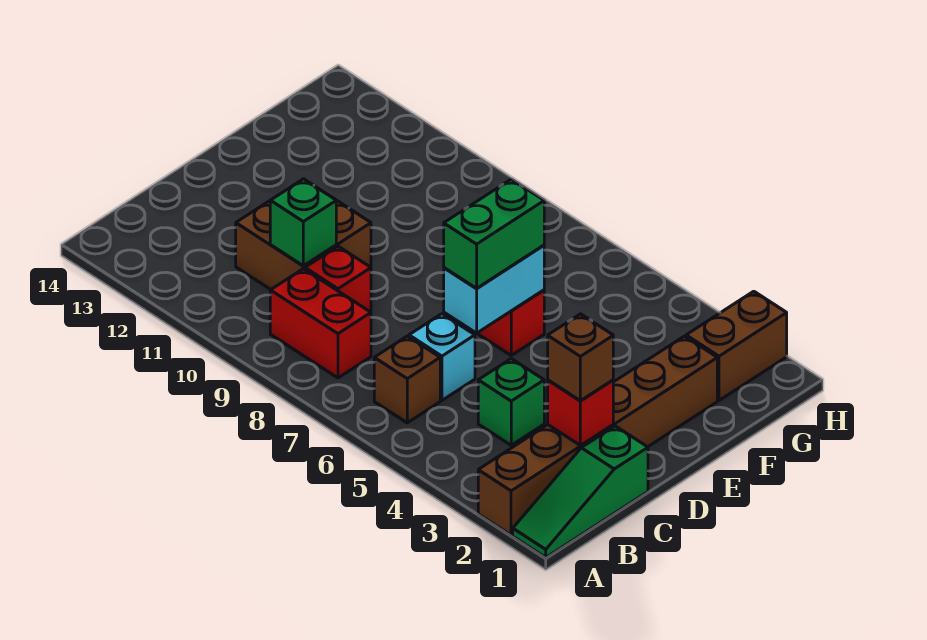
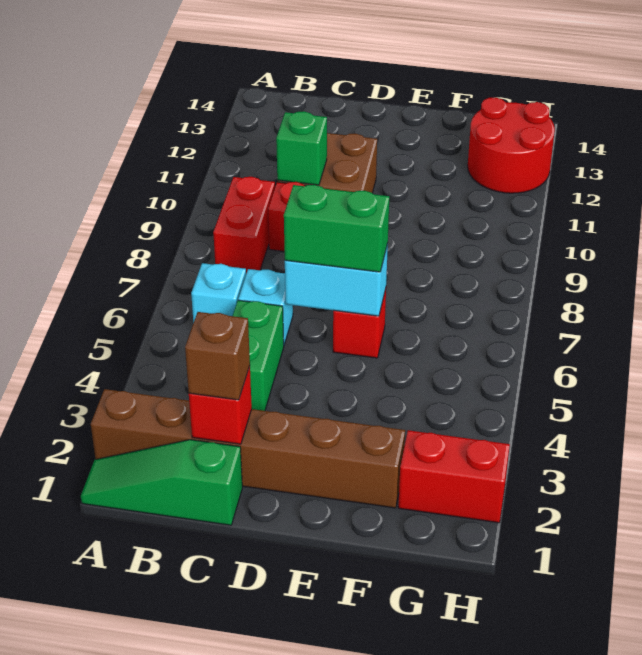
brown 1x1 brick [374,336,440,423] -> cyan 1x1 brick [191,263,246,323]
green 1x1 brick [478,359,544,445] -> green 1x2 brick [233,300,284,411]
brown 1x2 brick [686,291,787,400] -> red 1x2 brick [398,430,510,523]
none -> red 2x2 round brick [468,97,555,193]

